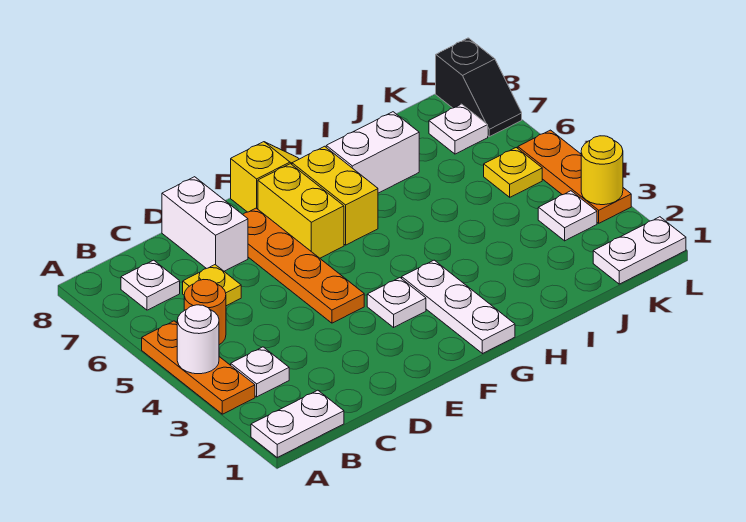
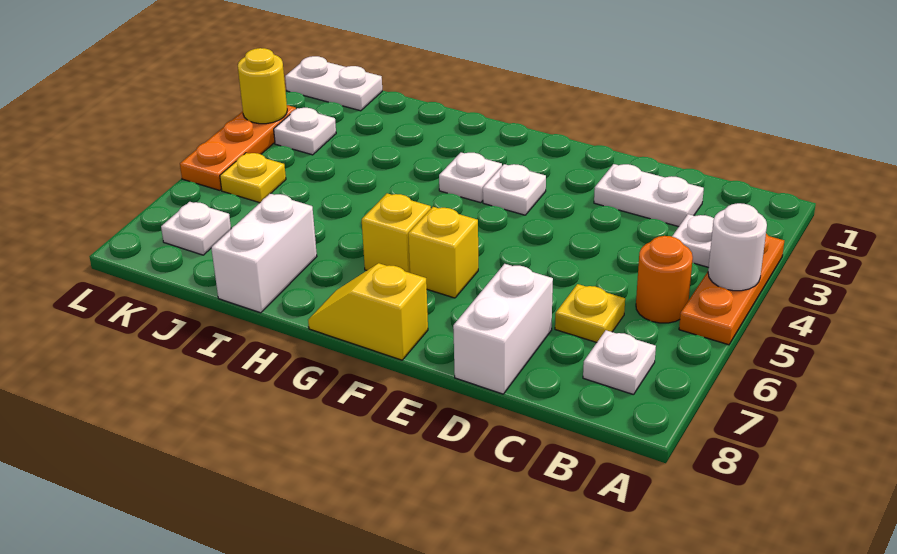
white 1x2 plate [251,390,344,457] -> white 1x2 plate moved to [594,164,704,227]
orange 1x4 plate [243,208,364,323] -> none
yellow 1x2 brick [258,164,344,258] -> yellow 1x1 brick [408,207,478,298]
white 1x3 plate [402,260,515,354] -> white 1x1 plate [439,153,502,203]
yellow 1x2 brick [292,146,378,245] -> yellow 1x1 brick [362,193,431,273]
white 1x2 brick [326,112,419,193] -> white 1x2 brick turned to [211,194,317,313]
black 1x2 slope [436,38,522,137] -> none

